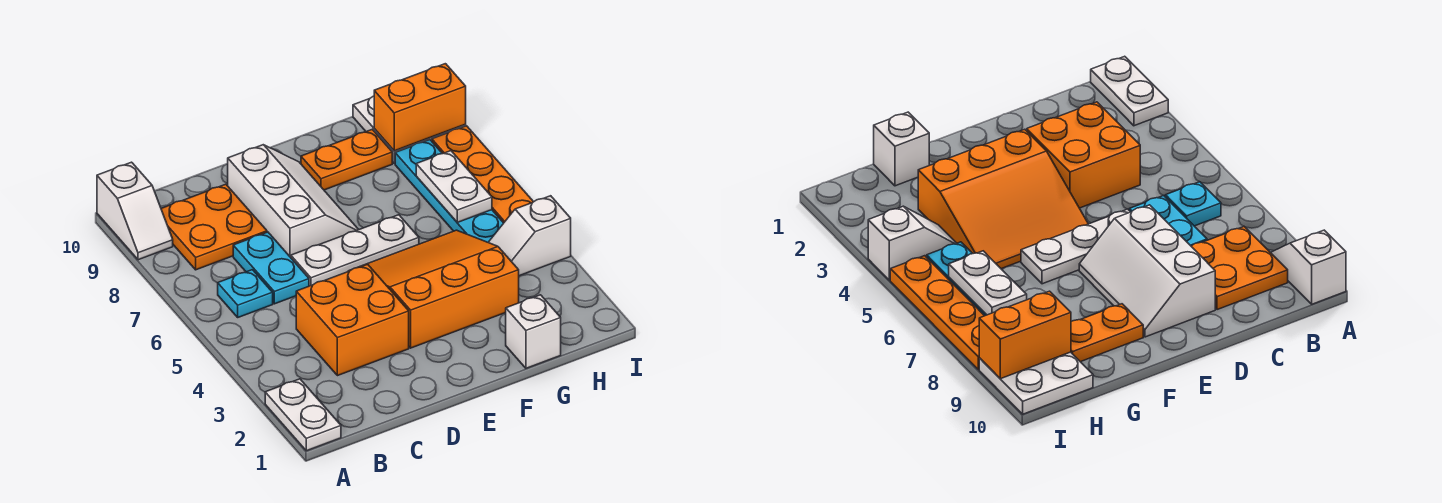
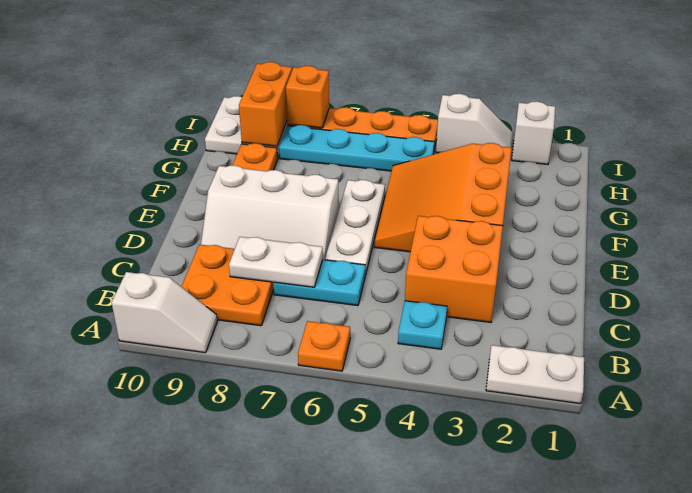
none -> orange 1x1 plate [298,321,350,371]
cyan 1x1 plate [218,270,273,317] -> cyan 1x1 plate moved to [398,301,447,349]
white 2x3 slope [228,145,359,257] -> white 2x3 slope turned to [201,165,339,260]
white 1x1 brick [506,295,561,368] -> white 1x1 brick moved to [512,101,555,165]
white 1x2 slope [488,196,571,276] -> white 1x2 slope turned to [436,94,513,153]
white 1x2 plate [416,151,492,222] -> white 1x2 plate moved to [229,237,323,287]
none -> orange 1x1 brick [286,66,329,128]

